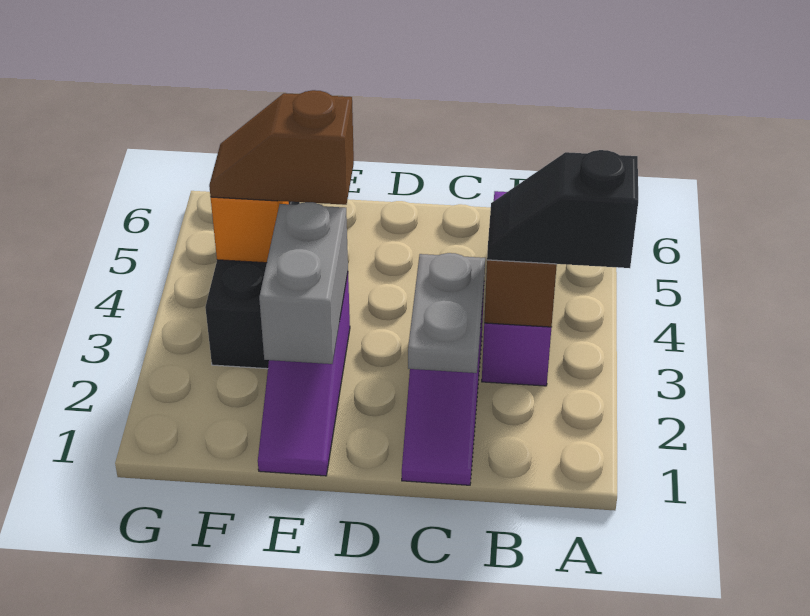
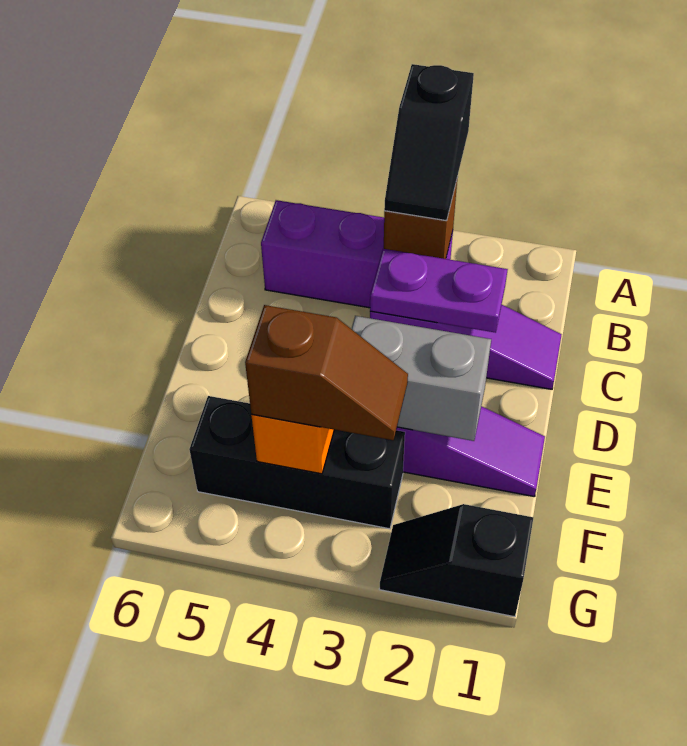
grey 1x2 plate [408,253,485,373] -> purple 1x2 plate [370,249,508,333]
brown 1x2 slope [209,90,354,205] -> brown 1x2 slope turned to [245,305,408,440]
none -> black 1x2 slope [379,504,533,617]

